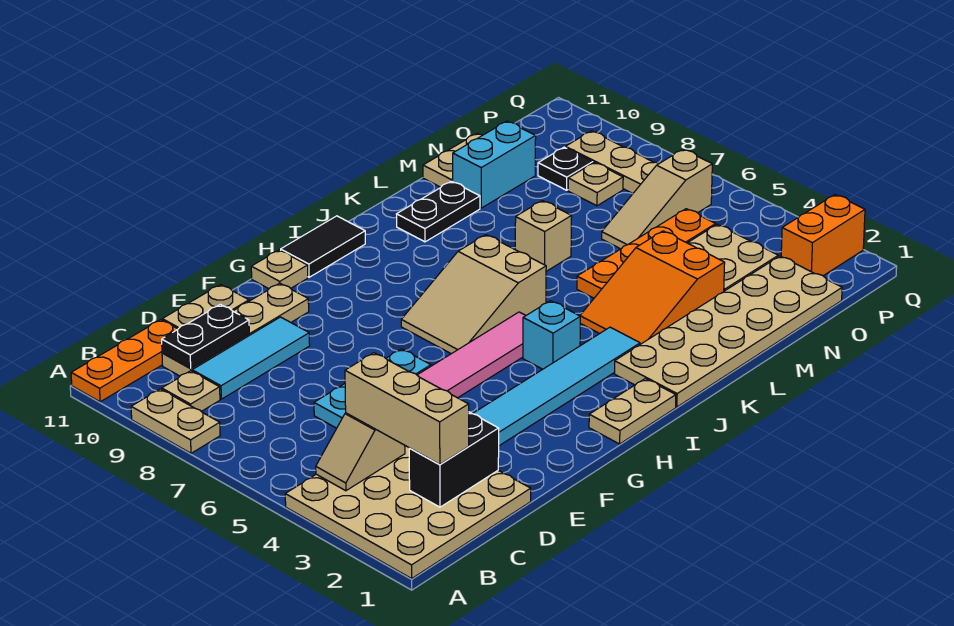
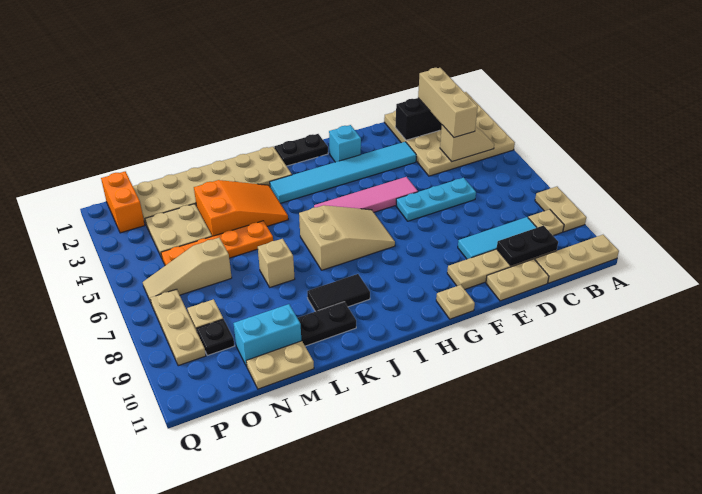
orange 1x3 plate [71,320,178,402] -> tan 1x3 plate [535,235,619,283]
tan 1x2 plate [589,379,676,444] -> black 1x2 plate [274,134,328,166]
black 1x2 tile [281,216,365,277] -> black 1x2 tile moved to [307,274,370,312]
cyan 1x1 brick [523,301,580,369] -> cyan 1x1 brick moved to [329,125,361,162]
tan 1x3 slope [602,149,712,249] -> tan 1x3 slope turned to [143,238,232,303]
orange 1x2 brick [781,195,865,276] -> orange 1x2 brick turned to [101,171,145,233]

